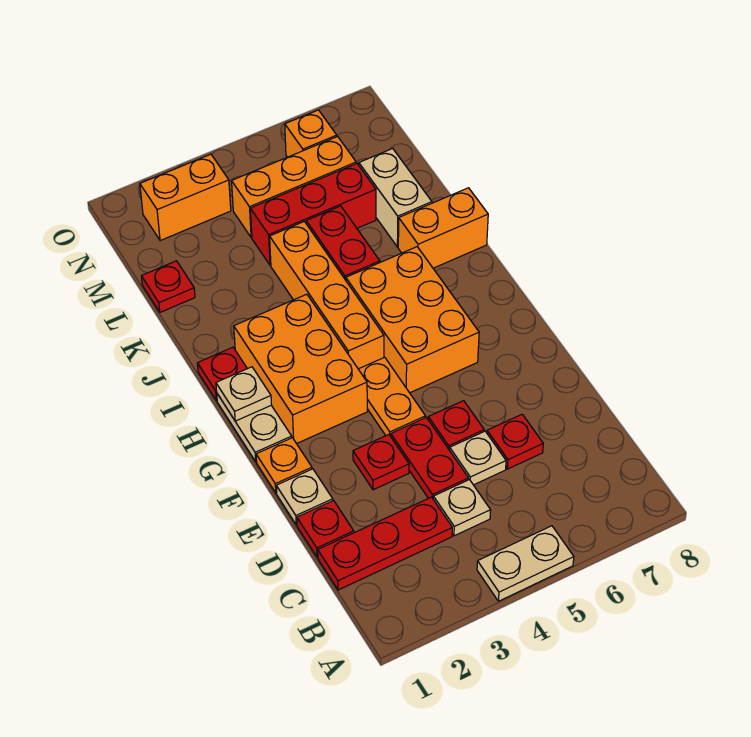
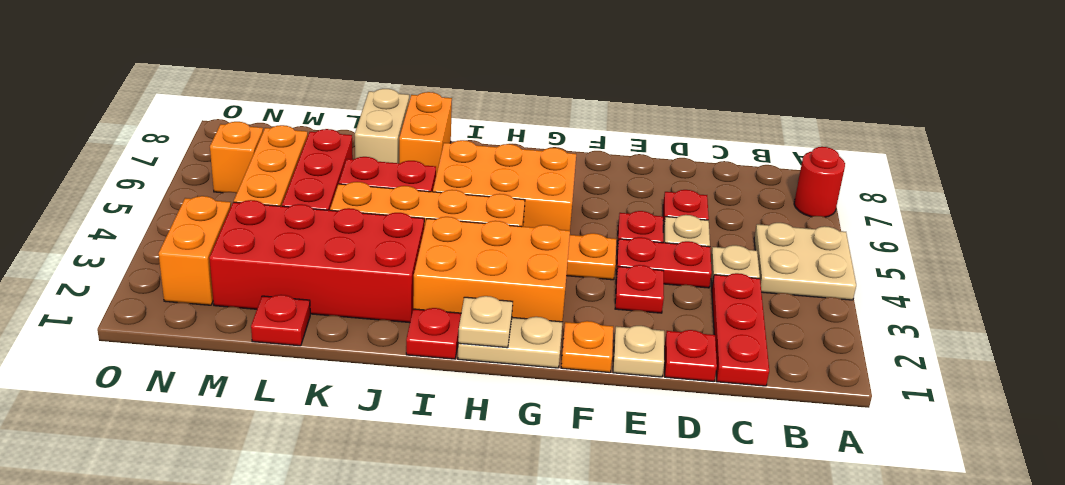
tan 1x2 plate [477,526,574,601] -> tan 2x2 plate [754,223,856,300]
none -> red 1x1 round brick [794,147,845,217]
none -> red 2x4 brick [209,200,424,323]
tan 1x2 brick [359,148,432,247] -> tan 1x2 brick turned to [355,89,409,163]

